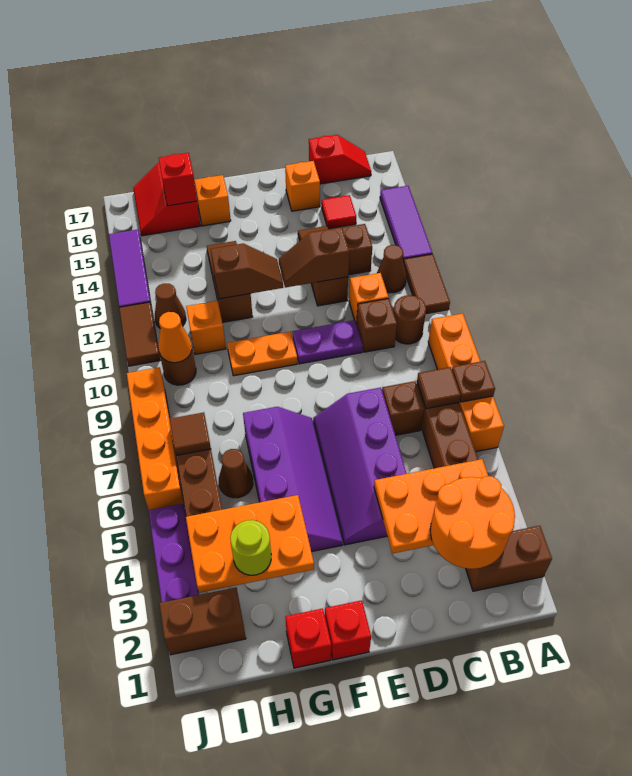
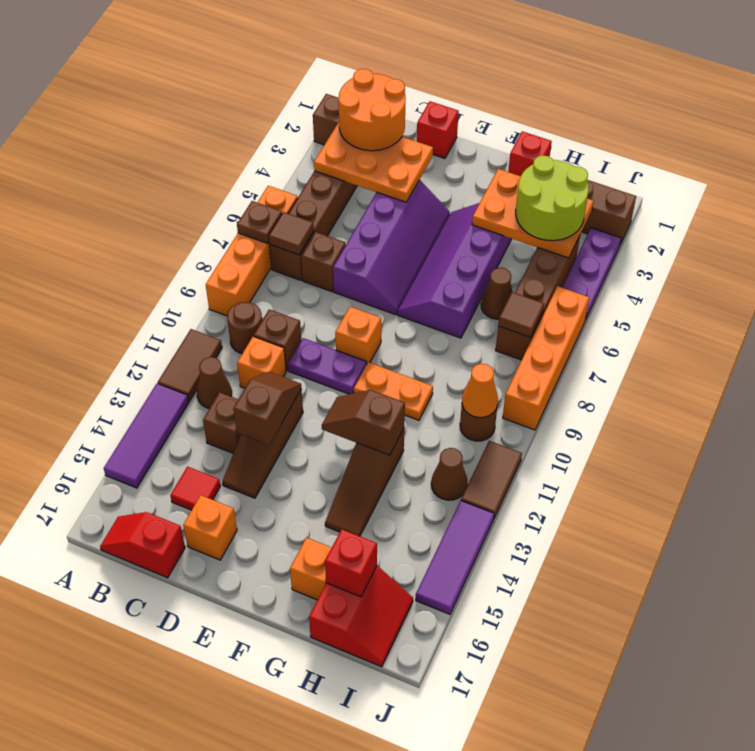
brown 1x2 slope [279,227,349,288] -> brown 1x2 slope turned to [233,372,301,445]
red 1x1 brick [325,600,371,660] -> red 1x1 brick moved to [417,101,459,158]
lime 1x1 round brick [230,520,271,575] -> lime 2x2 round brick [516,155,589,241]
orange 1x1 brick [186,301,226,354] -> orange 1x1 brick moved to [335,307,381,363]

